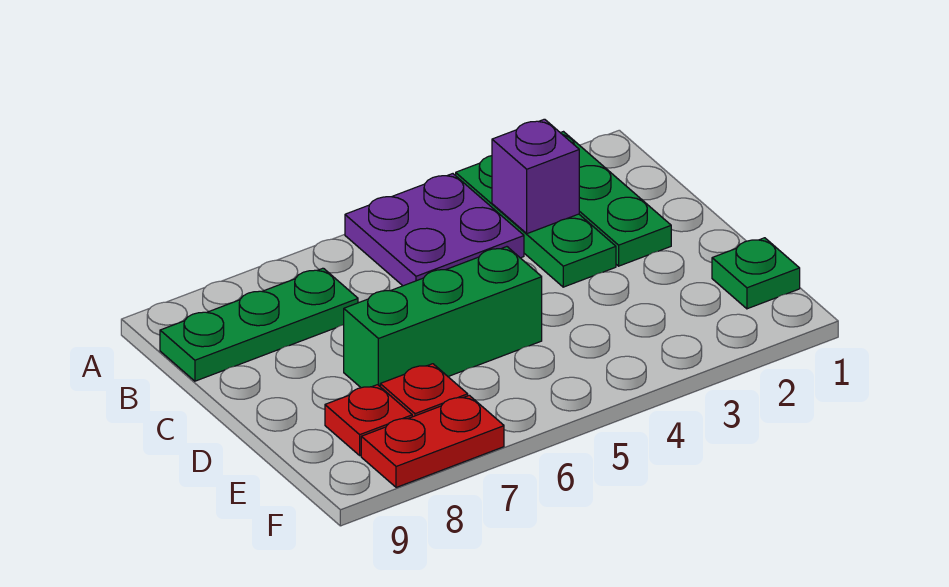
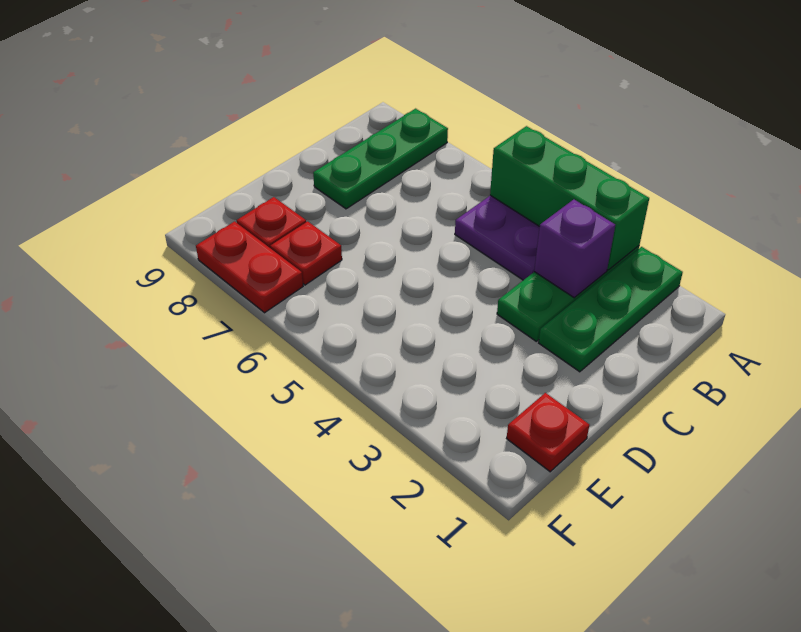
green 1x3 plate [160,268,358,381] -> green 1x3 plate turned to [313,109,448,209]
green 1x3 brick [344,247,542,388] -> green 1x3 brick moved to [490,126,649,270]
green 1x1 plate [712,238,800,309] -> red 1x1 plate [507,393,589,472]

